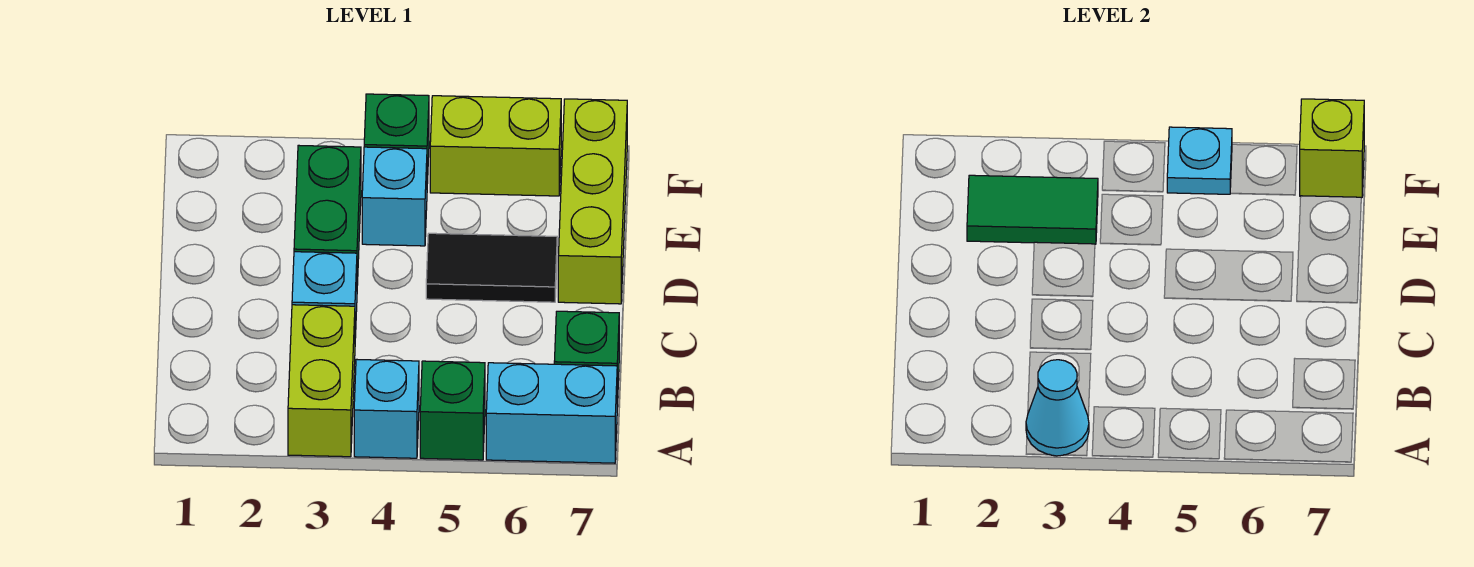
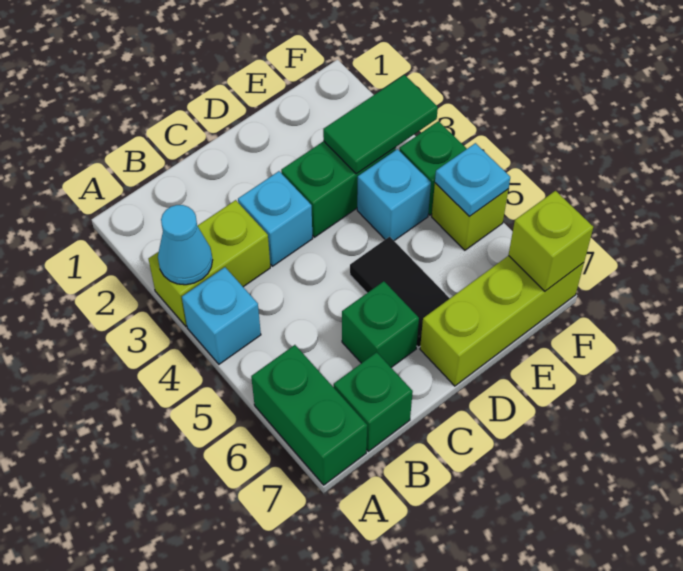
green 1x1 brick [420,361,485,460] -> green 1x1 brick moved to [342,281,419,367]
cyan 1x2 brick [486,363,617,463] -> green 1x2 brick [251,345,367,485]
green 1x2 tile [967,175,1098,244] -> green 1x2 tile turned to [323,75,438,174]
lime 1x2 brick [430,96,561,196] -> lime 1x1 brick [432,183,508,250]

